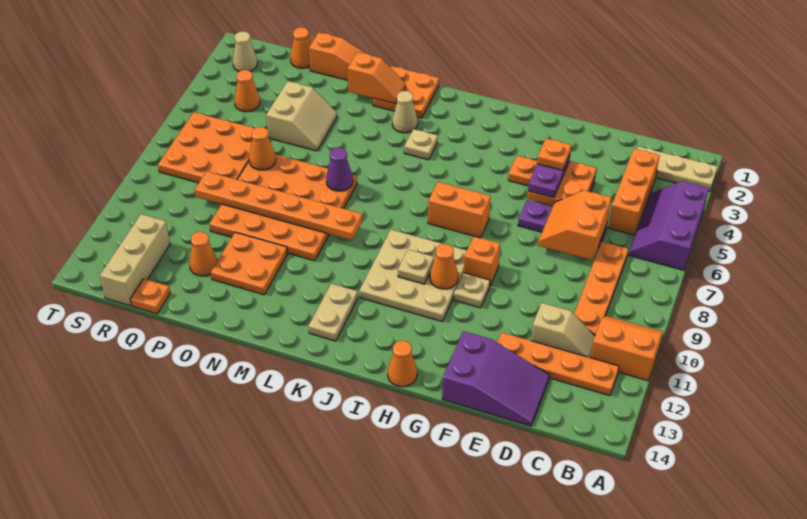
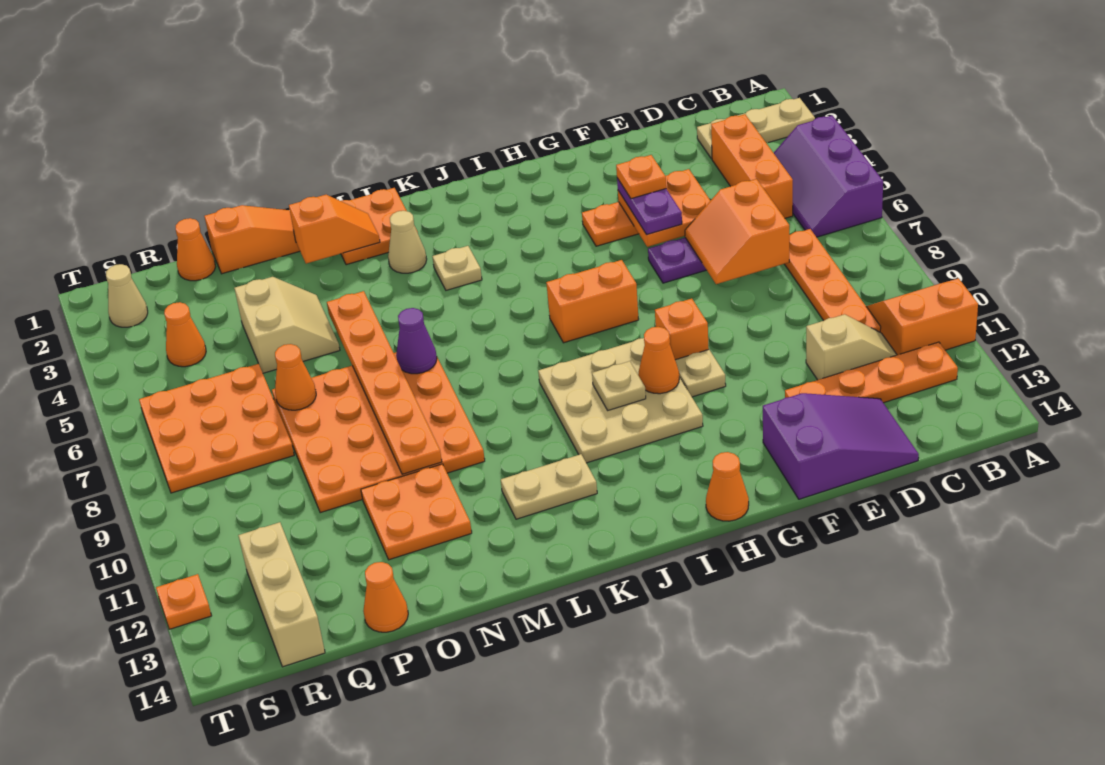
tan 1x2 plate [308,284,358,341] -> tan 1x2 plate turned to [501,454,597,519]
orange 1x6 plate [195,171,362,240] -> orange 1x6 plate turned to [327,291,442,474]
orange 1x1 cone [189,232,217,276] -> orange 1x1 cone moved to [363,562,408,632]
orange 1x1 plate [130,279,170,314] -> orange 1x1 plate moved to [156,574,212,629]

